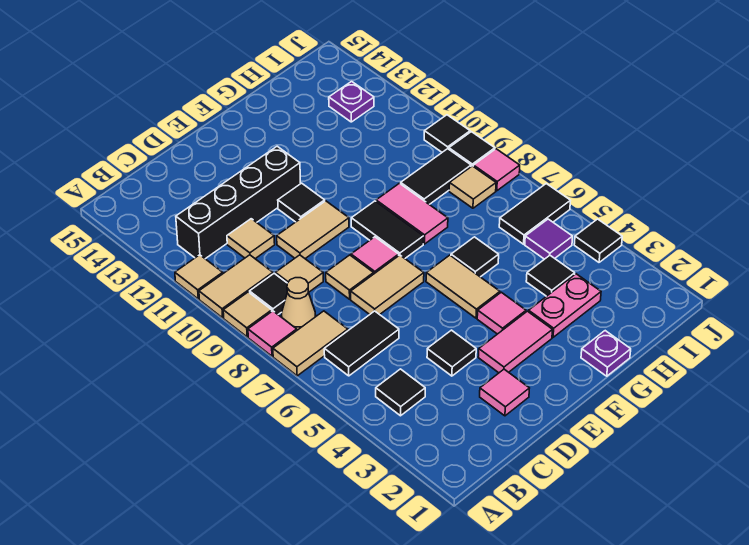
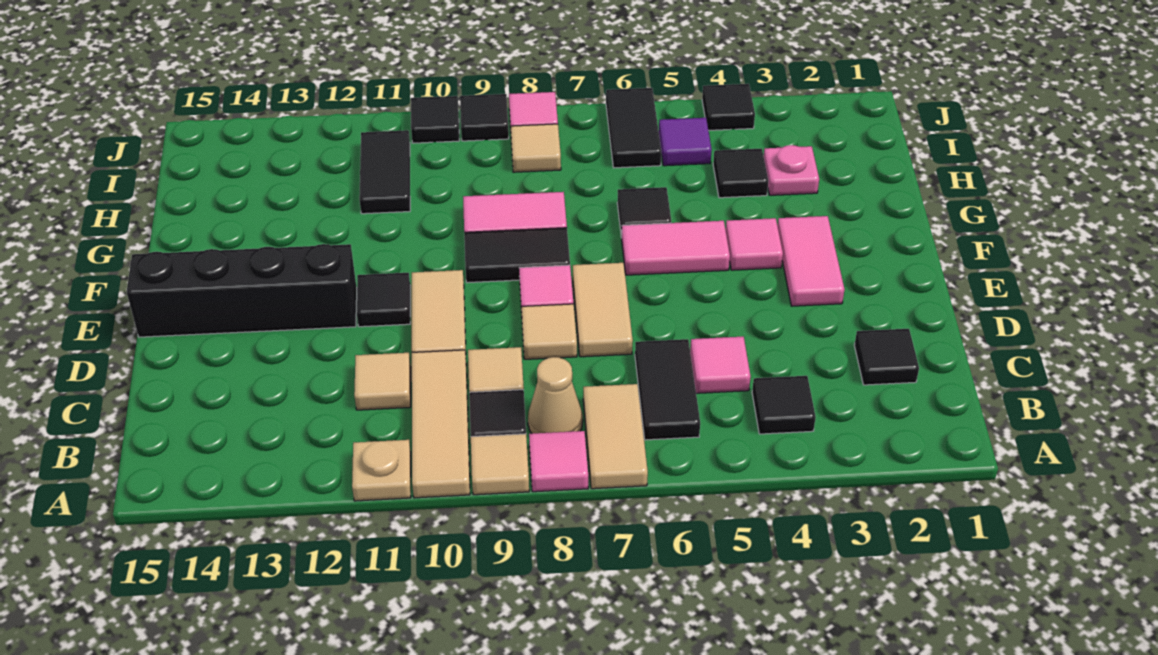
tan 1x2 tile [199,255,273,318] -> tan 1x3 tile [412,350,470,498]
tan 1x1 tile [175,255,223,299] -> tan 1x1 plate [352,440,411,501]
black 1x4 brick [176,146,301,259] -> black 1x4 brick turned to [127,244,357,337]
pink 1x1 tile [480,369,529,416] -> pink 1x1 tile moved to [690,337,751,393]
black 1x1 tile [427,330,476,376] -> black 1x1 tile moved to [854,329,919,385]
tan 1x2 tile [426,255,500,318] -> pink 1x2 tile [622,221,730,275]
purple 1x1 plate [581,331,631,376] -> none
pink 1x2 plate [529,274,601,337] -> pink 1x1 plate [764,145,819,195]
black 1x2 tile [401,149,471,204] -> black 1x2 tile moved to [359,130,410,214]
purple 1x1 plate [329,81,374,122] -> none

